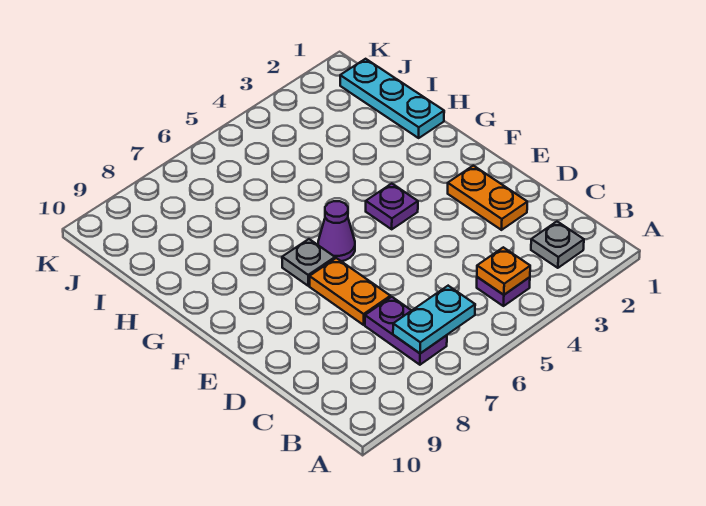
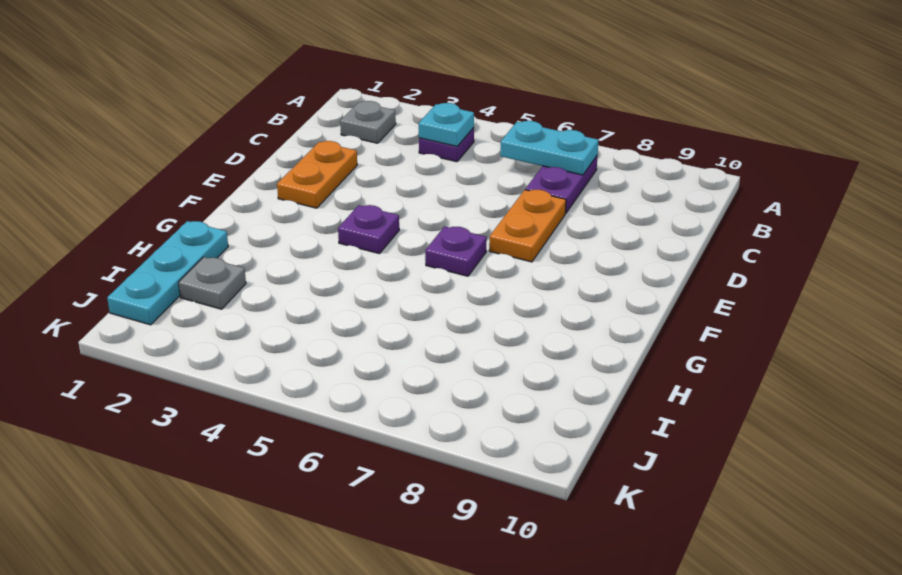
orange 1x1 plate [477,247,530,295] -> cyan 1x1 plate [419,103,474,146]
purple 1x1 cone [318,201,355,261] -> purple 1x1 plate [425,226,487,276]
grey 1x1 plate [282,239,335,286] -> grey 1x1 plate moved to [178,257,246,309]

